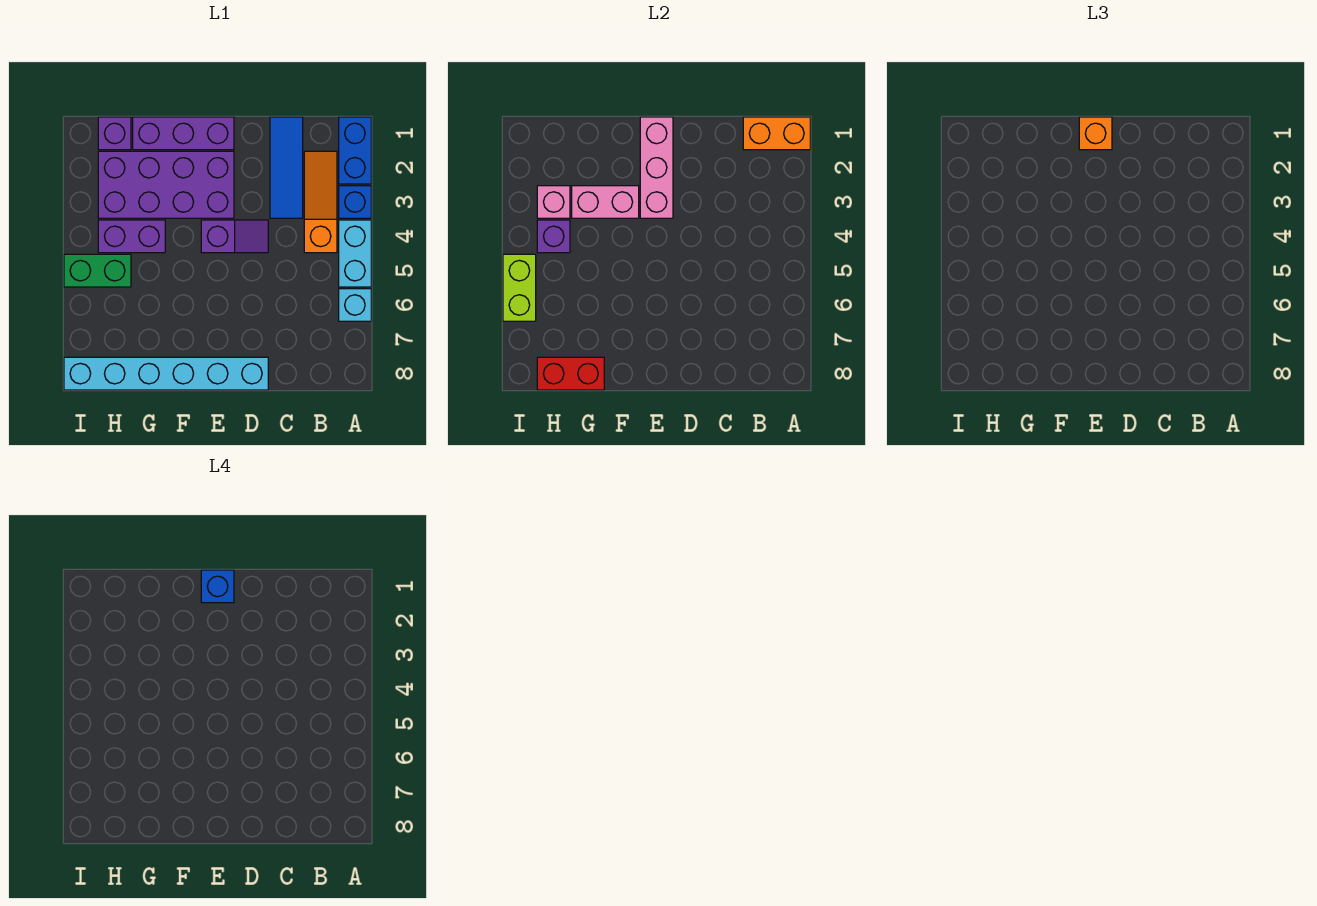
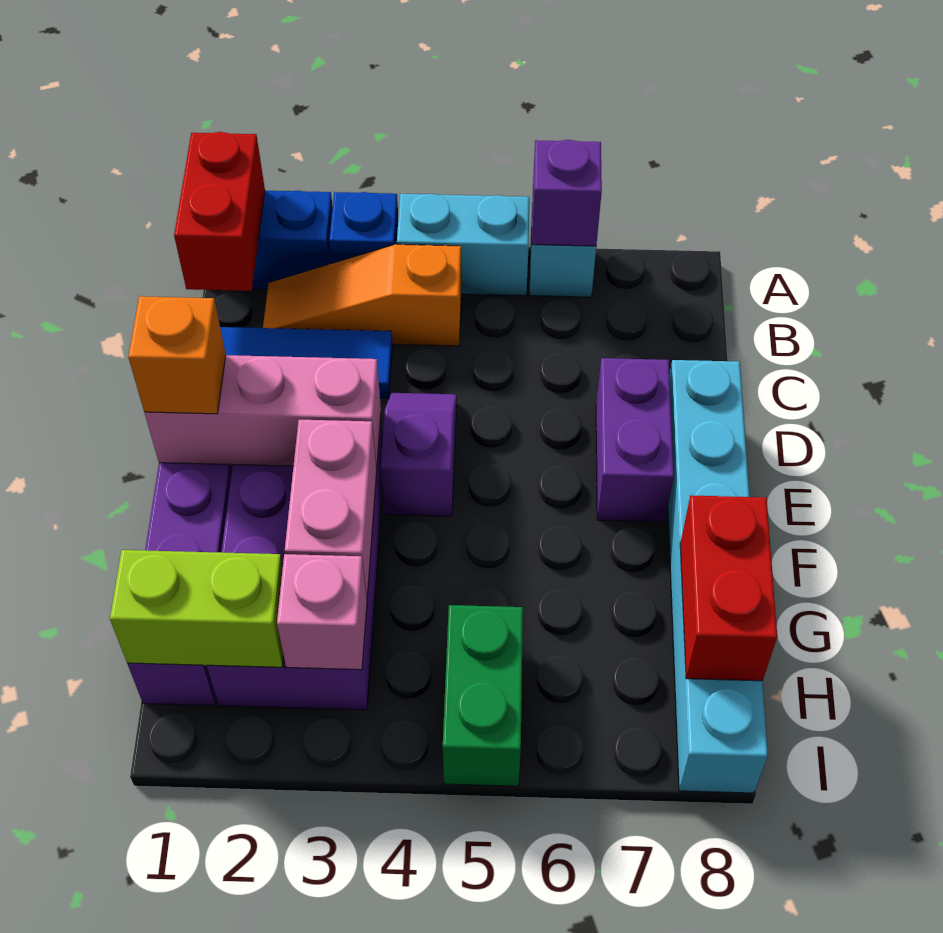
orange 1x2 brick [743,117,810,150] -> red 1x2 brick [174,132,265,291]
blue 1x1 brick [201,570,234,603] -> none
purple 1x2 brick [98,220,165,253] -> purple 1x2 brick moved to [596,358,674,522]
purple 1x1 brick [537,220,570,253] -> purple 1x1 brick moved to [532,140,602,246]
lime 1x2 brick [503,254,536,321] -> lime 1x2 brick moved to [110,550,284,667]

